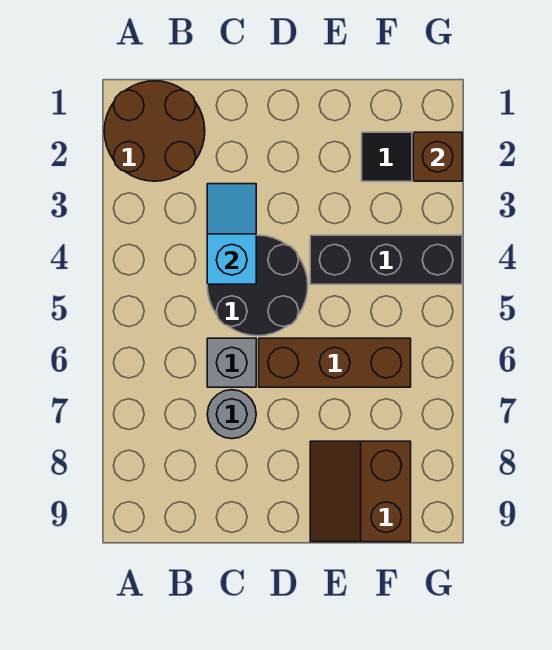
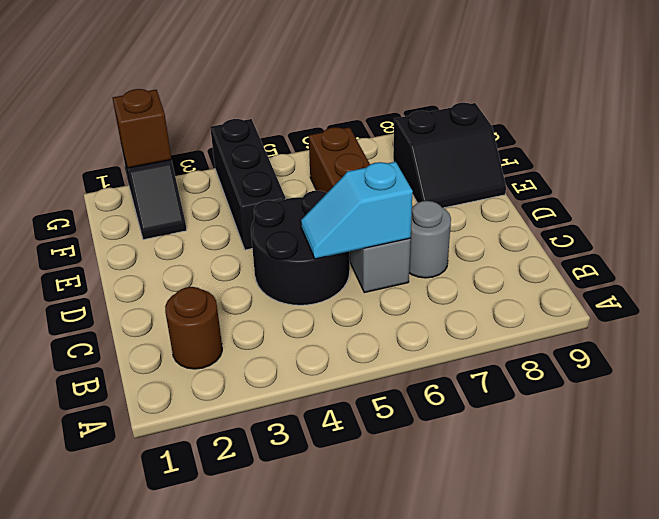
brown 2x2 round brick [104,81,205,181] -> brown 1x1 round brick [165,287,222,369]
cyan 1x2 slope [207,184,256,284] -> cyan 1x2 slope moved to [301,162,413,259]
brown 2x2 slope [310,441,411,542] -> black 2x2 slope [393,103,506,208]

